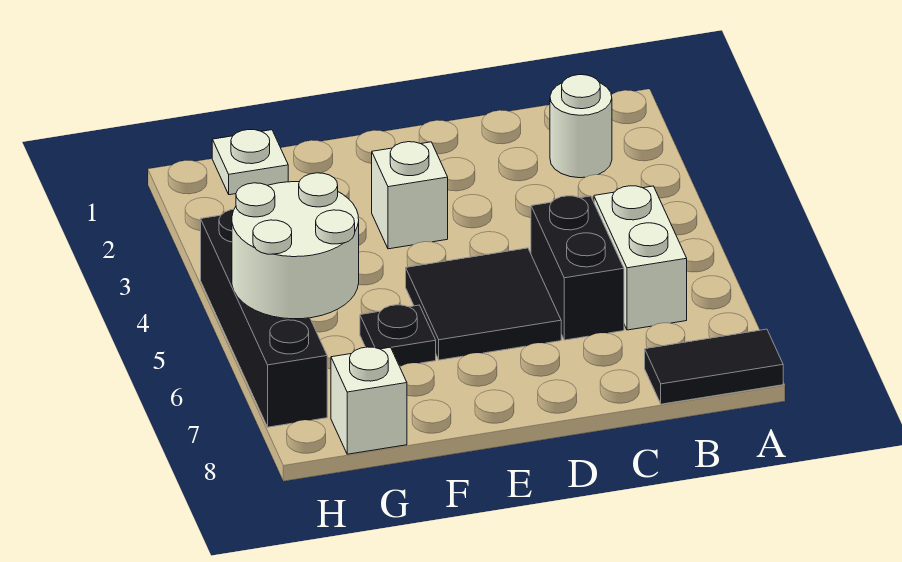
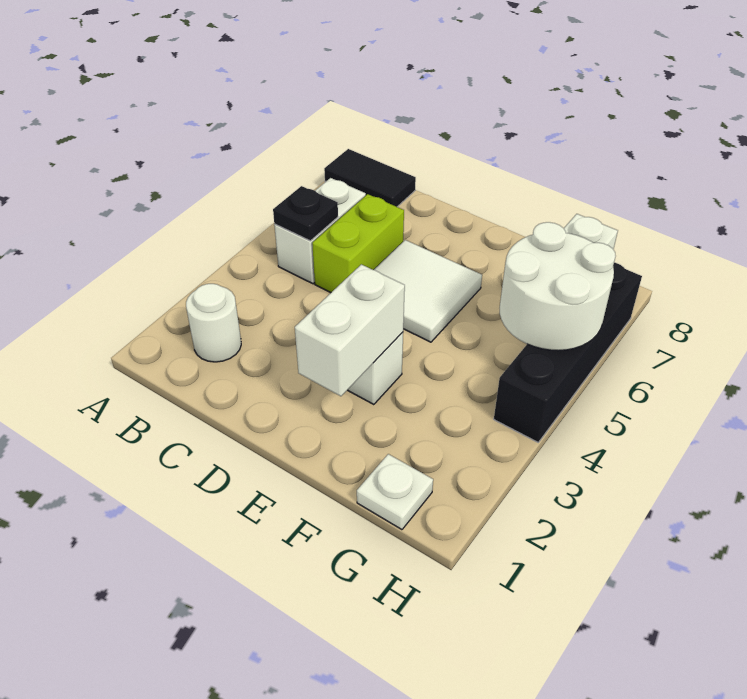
black 1x2 brick [531,196,624,340] -> lime 1x2 brick [312,194,404,293]
black 2x2 tile [406,248,561,360] -> white 2x2 tile [374,240,482,342]
none -> white 1x2 brick [295,264,405,396]
black 1x1 plate [360,305,436,366] -> black 1x1 plate moved to [273,186,338,241]

